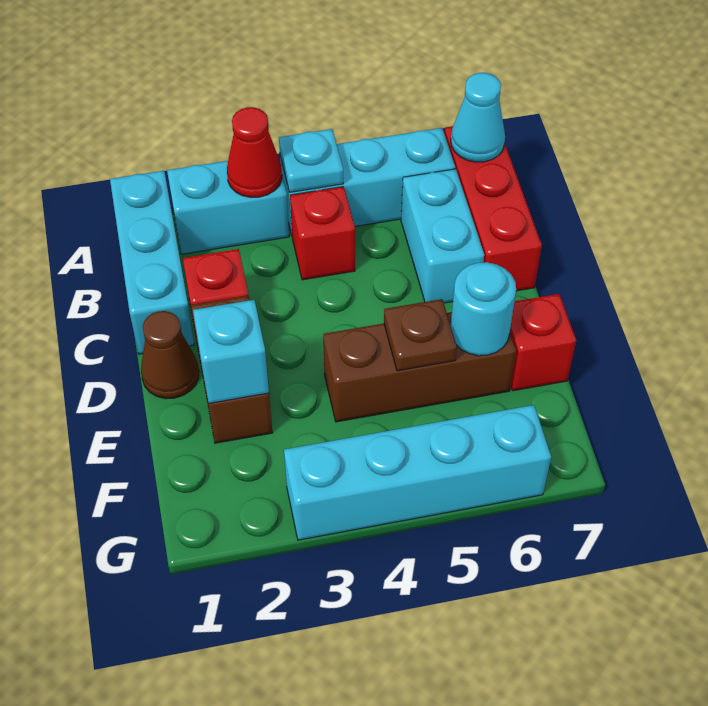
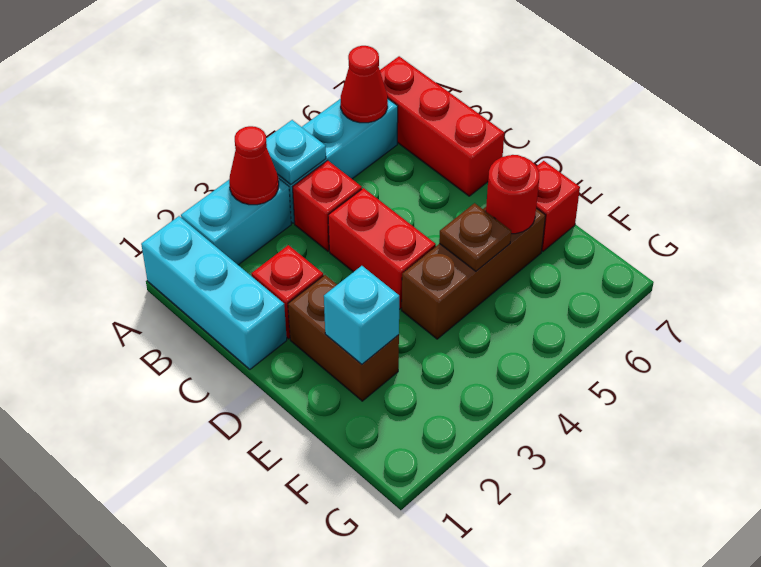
none -> red 1x1 cone [341,46,388,123]
cyan 1x1 cone [451,73,505,162] -> none
cyan 1x2 brick [401,169,484,303] -> none
none -> red 1x2 brick [328,188,436,309]
brown 1x1 cone [141,311,199,399] -> none
cyan 1x1 round brick [451,262,516,356] -> red 1x1 round brick [486,155,539,234]
cyan 1x4 brick [284,405,551,540] -> none

